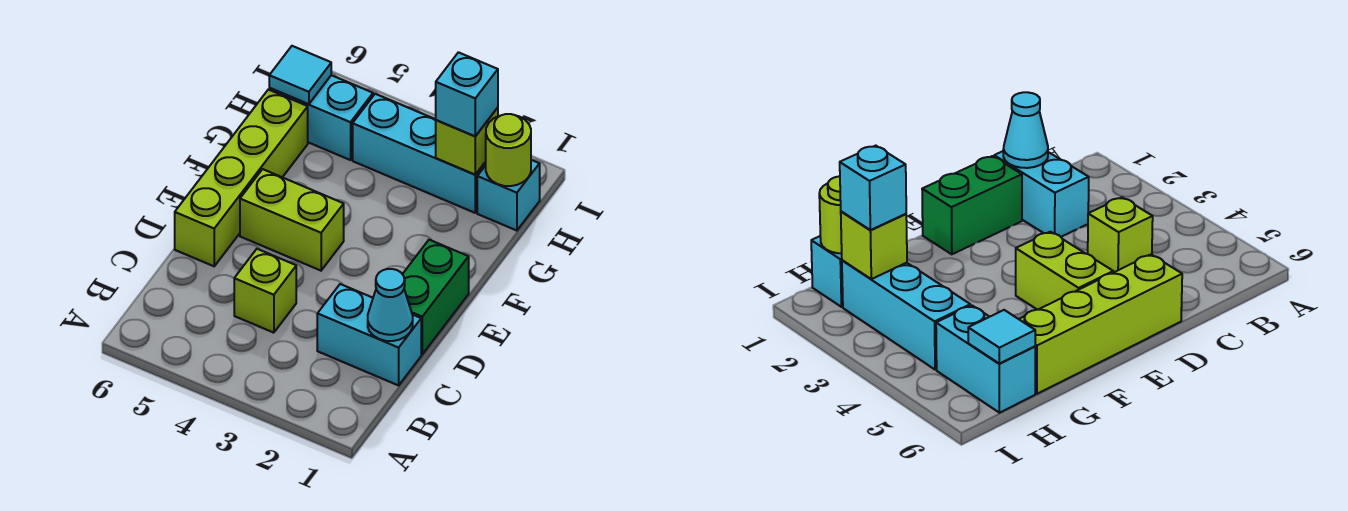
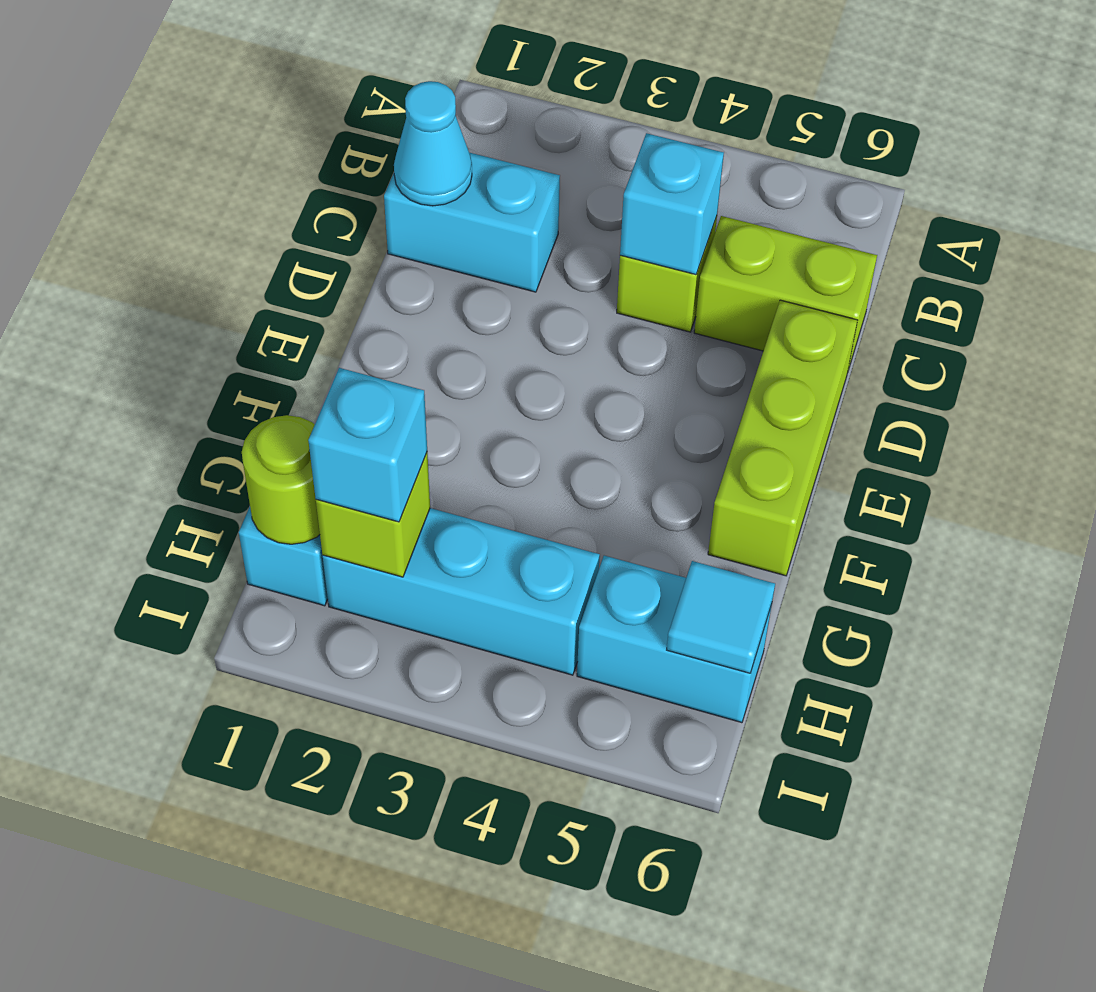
none -> cyan 1x1 brick [620,133,724,275]
green 1x2 brick [403,240,469,354] -> none
lime 1x4 brick [175,90,308,266] -> lime 1x3 brick [708,300,858,576]
lime 1x2 brick [240,169,344,271] -> lime 1x2 brick moved to [694,216,877,370]

